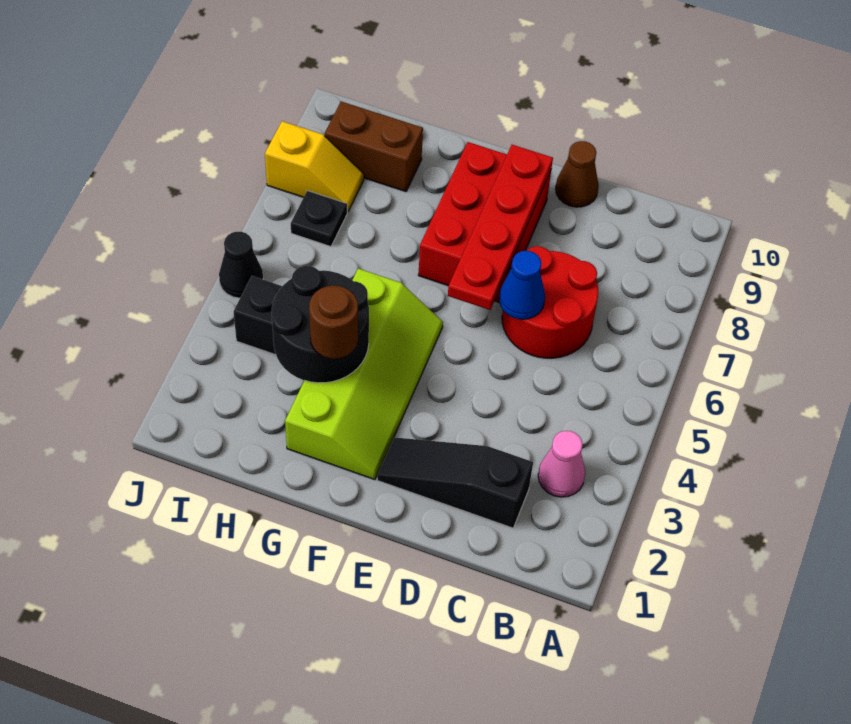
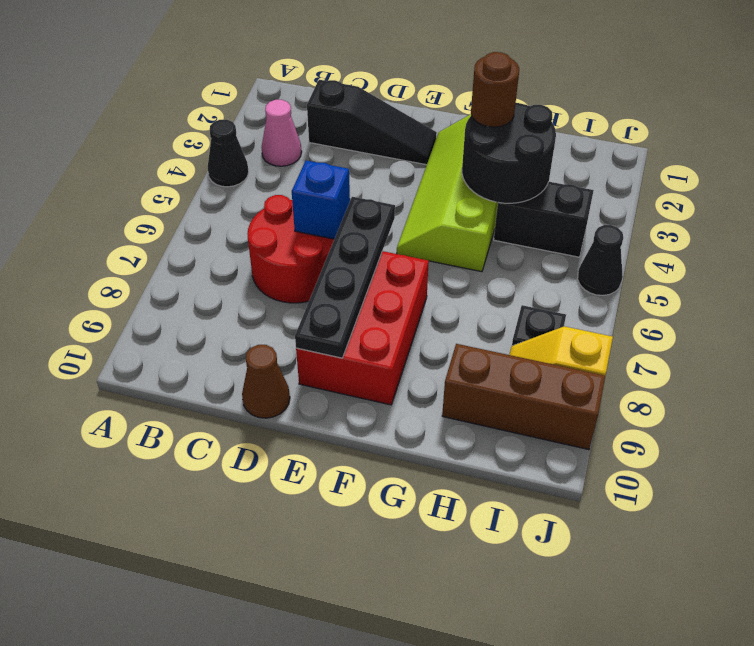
none -> black 1x1 cone [208,120,249,187]
blue 1x1 cone [499,251,545,319] -> blue 1x1 brick [292,161,350,239]
red 1x4 plate [448,145,553,310] -> black 1x4 plate [295,197,395,358]
brown 1x2 brick [325,102,423,192] -> brown 1x3 brick [442,344,605,450]

